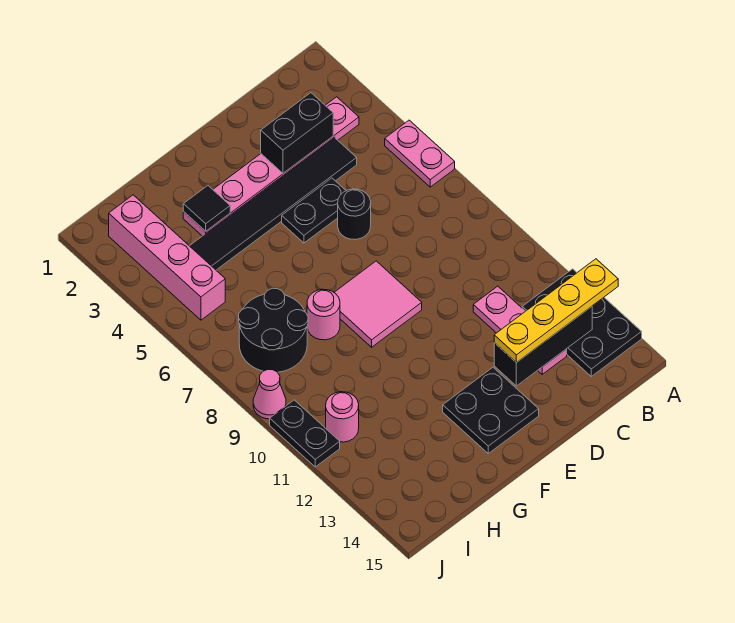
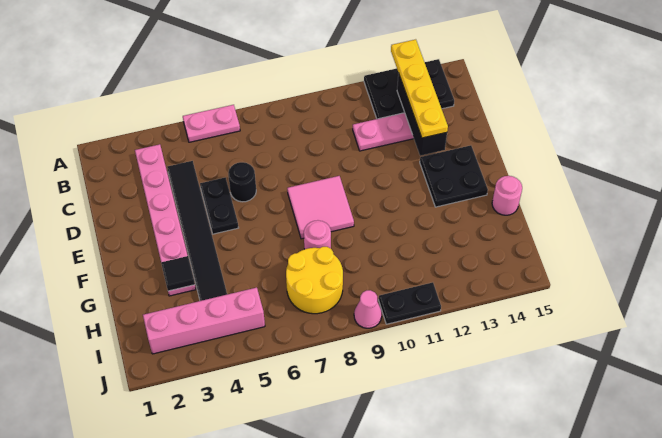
black 1x2 brick [261,93,333,173] -> none
black 2x2 round brick [239,288,308,372] -> yellow 2x2 round brick [286,247,343,314]
pink 1x1 round brick [326,392,359,442] -> pink 1x1 round brick moved to [492,176,522,215]

